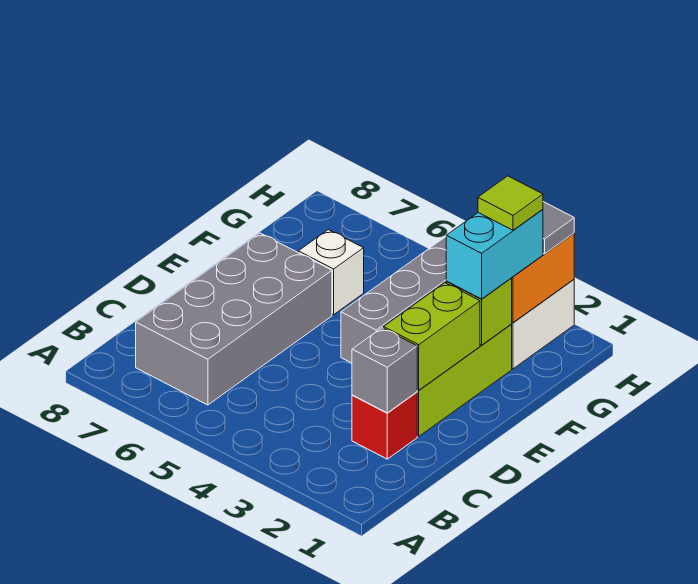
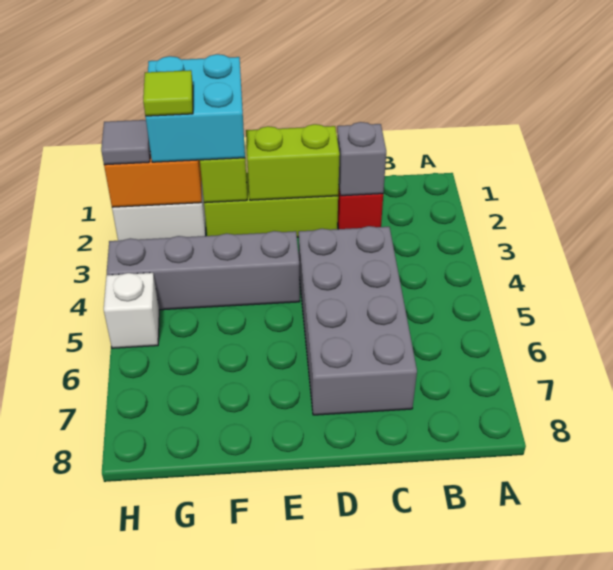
grey 2x4 brick [136,233,332,405] -> grey 2x4 brick turned to [298,226,417,415]
cyan 1x2 brick [446,209,543,299] -> cyan 2x2 brick [145,54,245,162]
white 1x1 brick [298,230,364,315] -> white 1x1 brick moved to [104,273,159,348]

